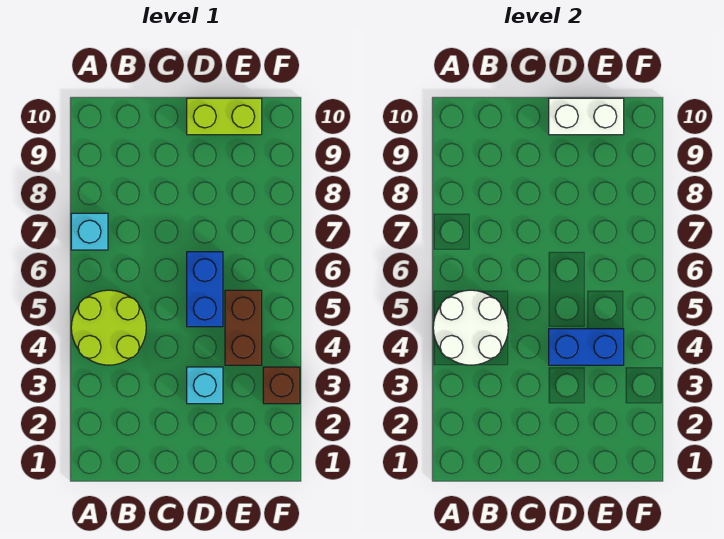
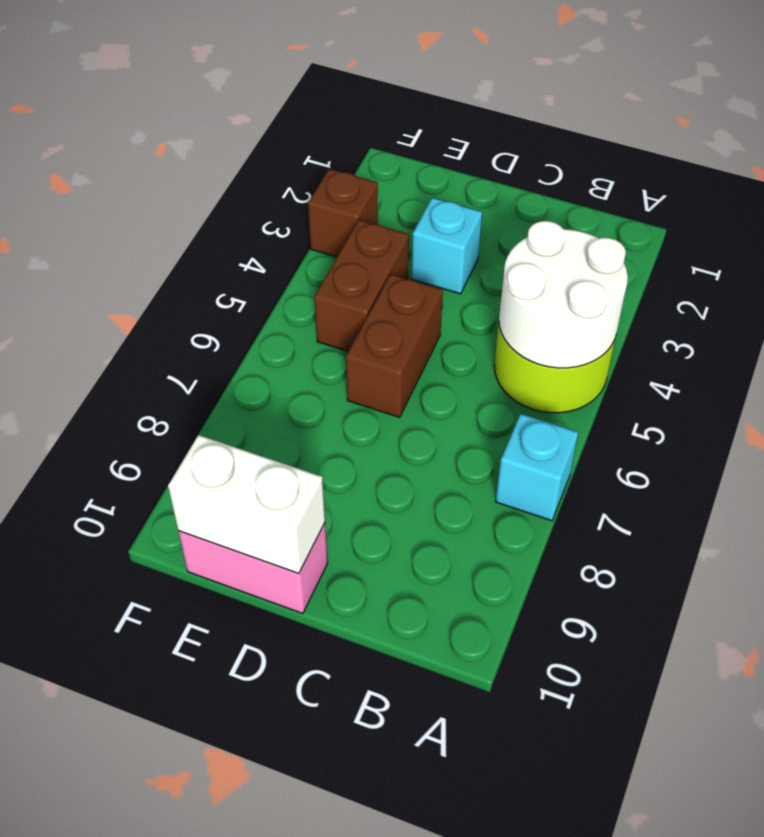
blue 1x2 brick [549,329,624,365] -> none
blue 1x2 brick [187,252,223,327] -> brown 1x2 brick [346,274,443,417]
lime 1x2 brick [187,98,262,135] -> pink 1x2 brick [178,523,328,613]

